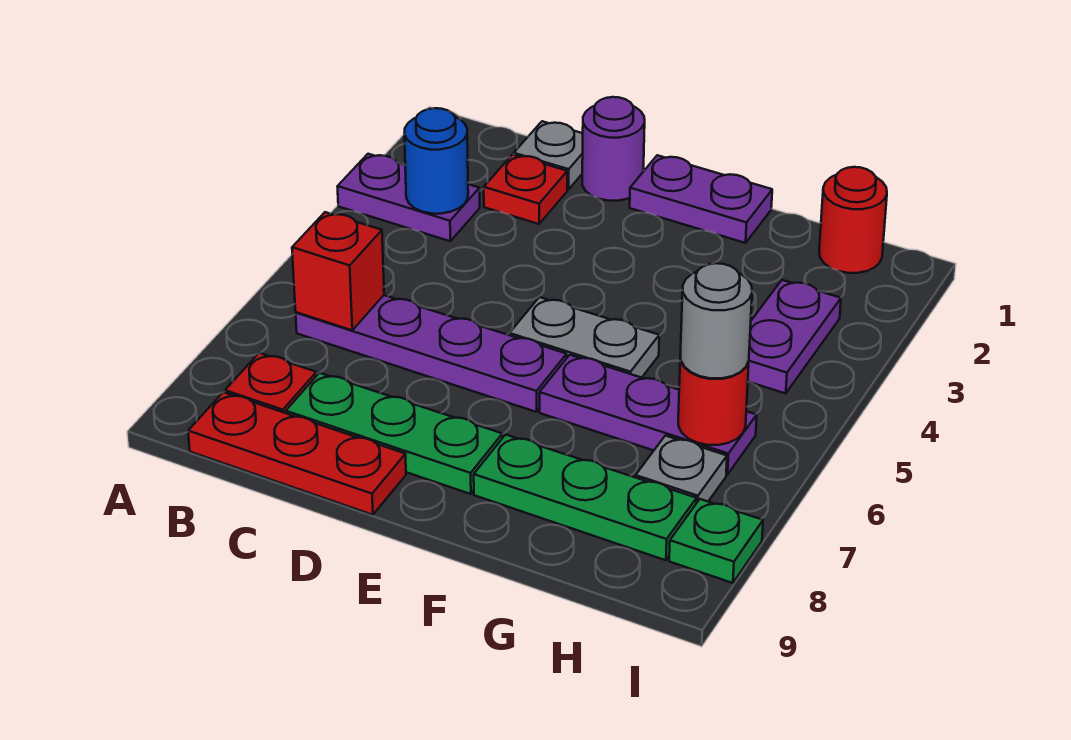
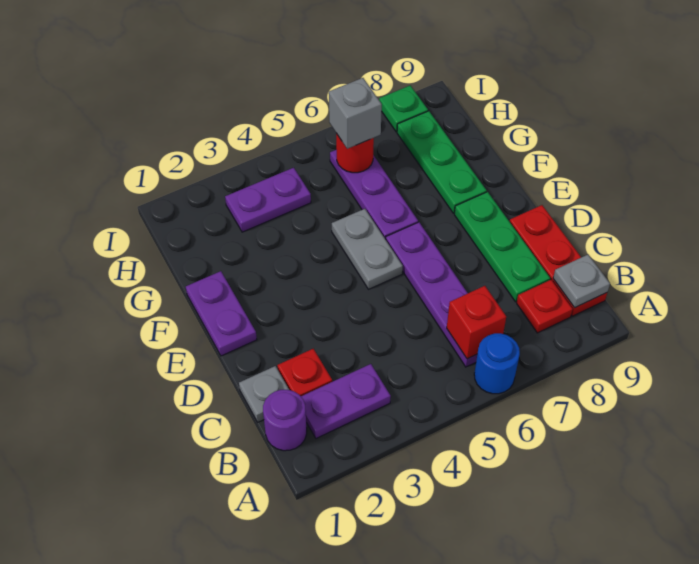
purple 1x2 plate [337,154,480,241] -> purple 1x2 plate turned to [301,364,391,438]
blue 1x1 round brick [404,108,468,214] -> blue 1x1 round brick moved to [474,333,520,394]
purple 1x1 round brick [582,97,645,201] -> purple 1x1 round brick moved to [263,390,307,451]
red 1x1 round brick [819,167,887,273] -> none
grey 1x1 round brick [680,263,752,378] -> grey 1x1 brick [329,78,382,149]
grey 1x1 plate [636,436,727,503] -> grey 1x1 plate moved to [553,255,610,308]

